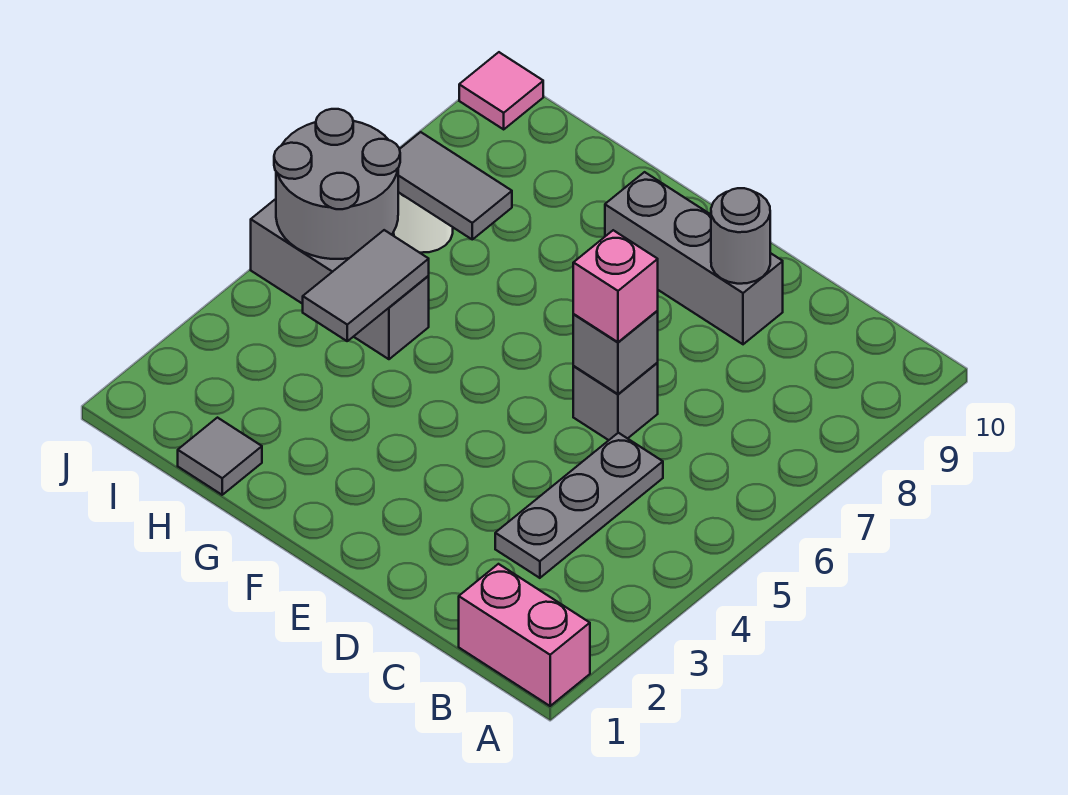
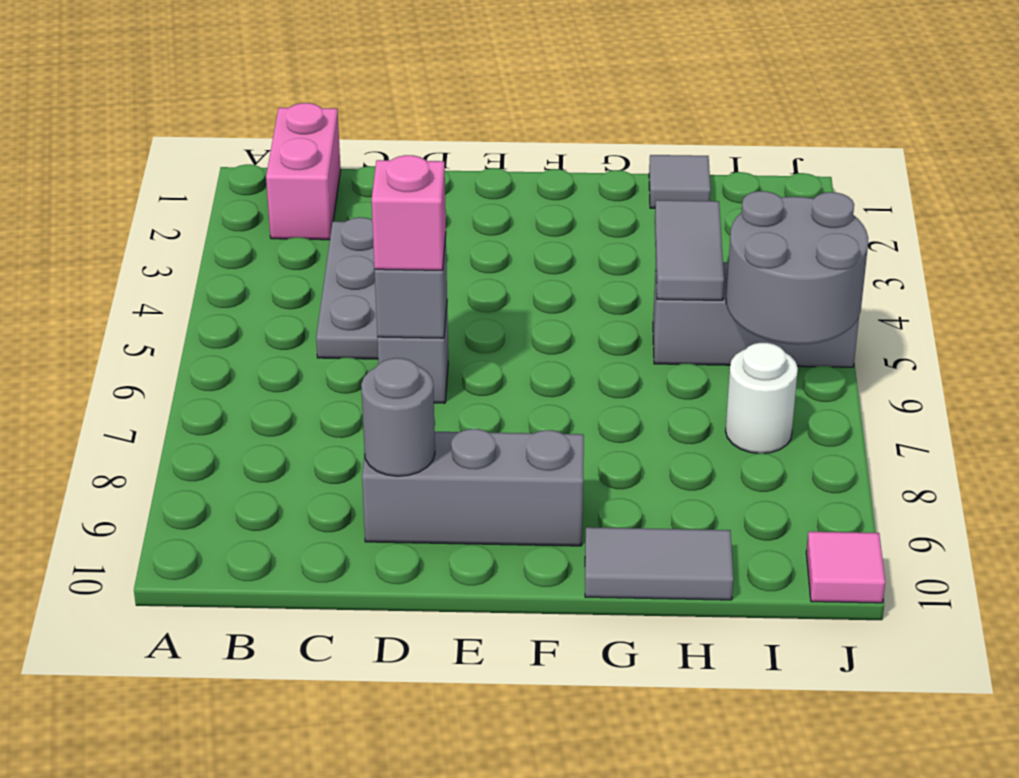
pink 1x2 brick [459,564,590,706] -> pink 1x2 brick turned to [266,103,341,240]
grey 1x2 tile [398,132,512,239] -> grey 1x2 tile moved to [585,527,733,600]

